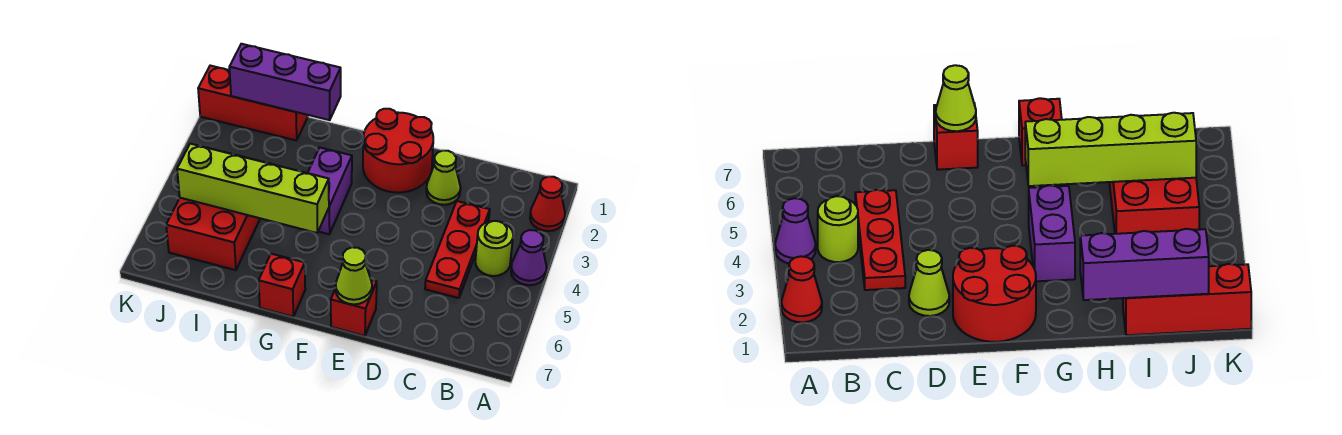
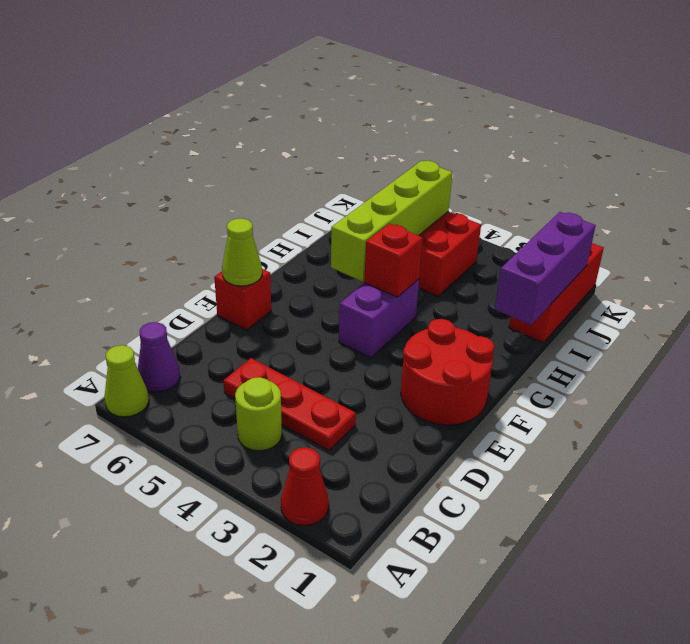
purple 1x1 cone [511,230,547,285] -> purple 1x1 cone moved to [138,322,180,392]
lime 1x1 cone [426,151,461,205] -> lime 1x1 cone moved to [105,345,149,417]
purple 1x2 brick [308,147,352,234] -> purple 1x2 brick turned to [339,279,419,358]
red 1x1 brick [259,254,305,317] -> red 1x1 brick moved to [364,224,423,297]

